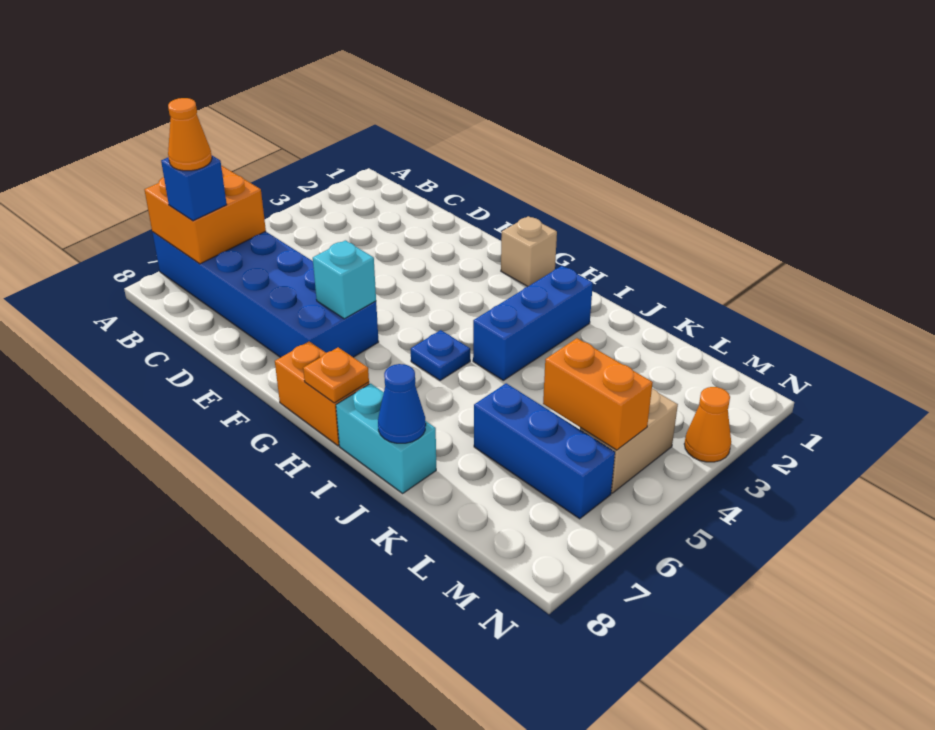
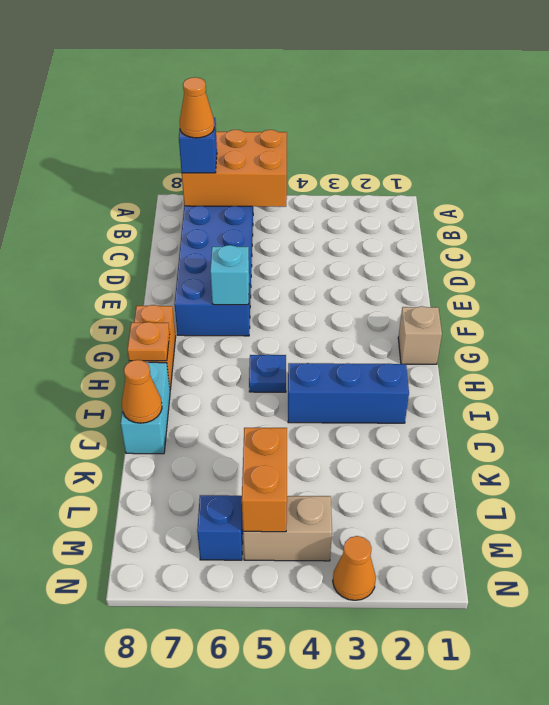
orange 2x2 brick [145,165,266,264] -> orange 2x3 brick [182,130,287,207]
blue 1x1 cone [378,364,426,443] -> orange 1x1 cone [122,360,162,423]
blue 1x3 brick [474,383,615,519] -> blue 1x1 brick [197,495,243,560]

